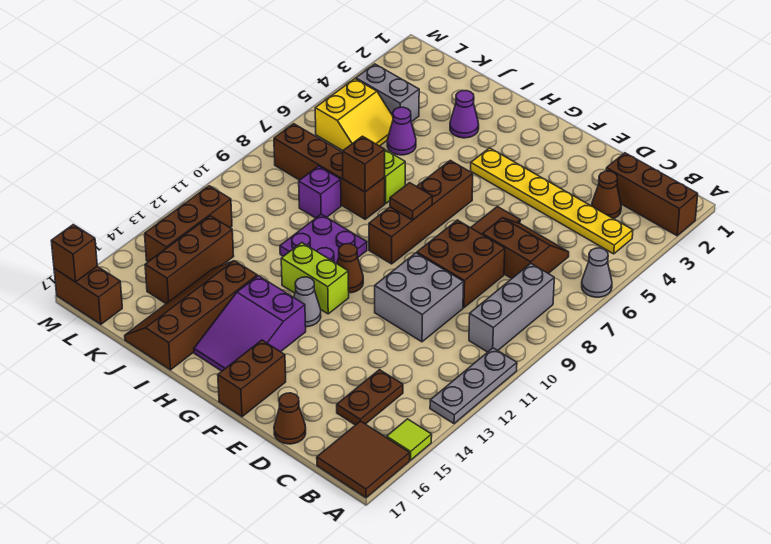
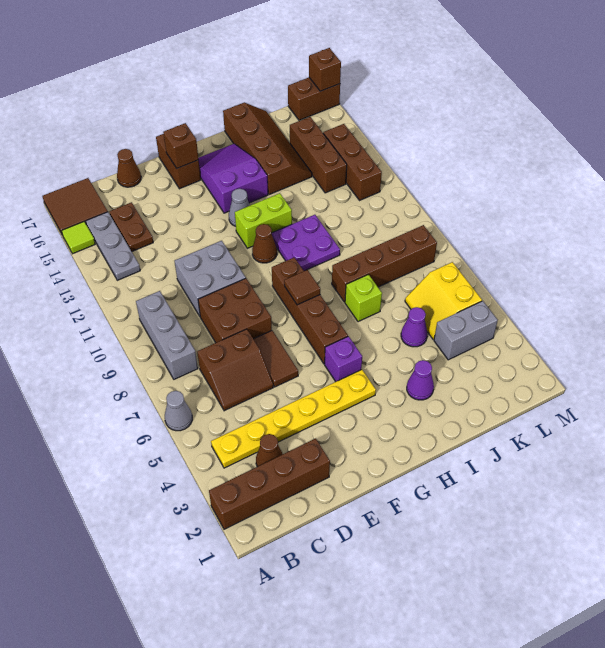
brown 1x3 brick [606,153,698,236] -> brown 1x4 brick [209,438,330,529]
grey 1x3 plate [430,348,517,424] -> grey 1x3 plate moved to [86,212,140,280]
brown 1x1 brick [343,136,385,192] -> brown 1x1 brick moved to [163,123,199,168]
purple 1x1 brick [299,166,341,218] -> purple 1x1 brick moved to [325,336,362,382]

